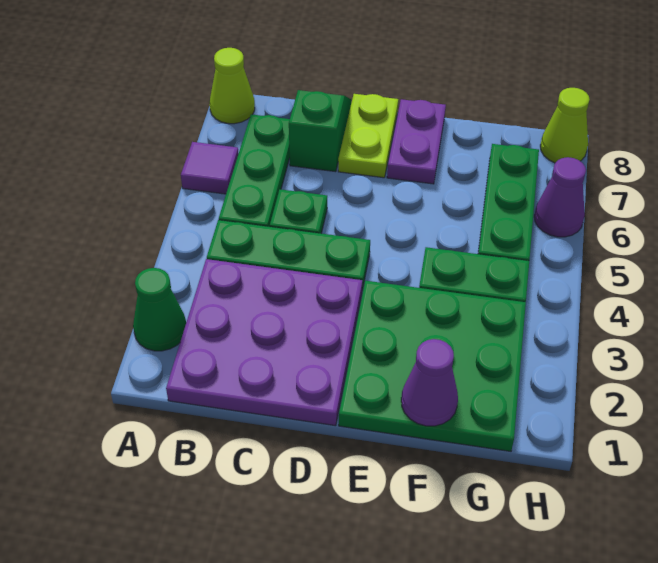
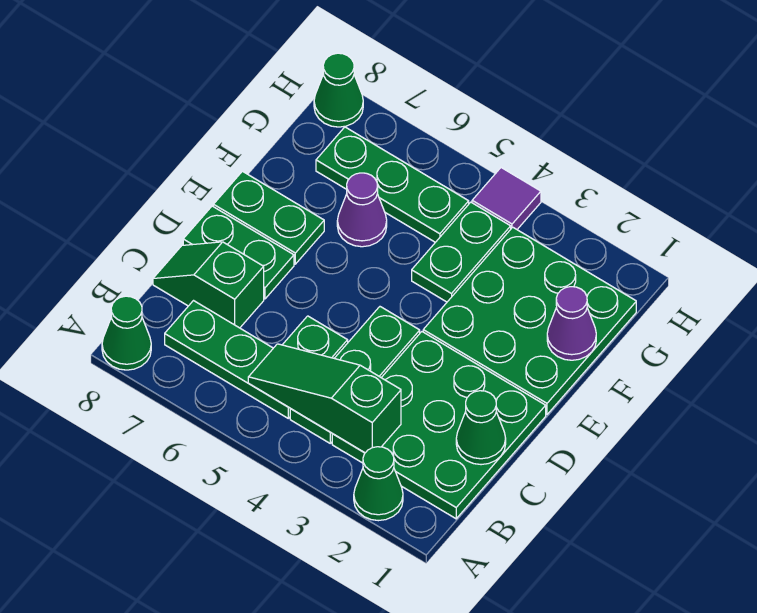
purple 1x1 tile [181,142,239,194] -> purple 1x1 tile moved to [472,168,541,229]
lime 1x1 cone [210,48,255,124] -> green 1x1 cone [102,296,151,370]
purple 3x3 plate [166,259,362,426] -> green 3x3 plate [332,332,546,519]
none -> green 1x3 slope [248,344,401,453]
none -> green 1x1 cone [456,391,506,465]
lime 1x2 plate [338,94,398,178] -> green 1x2 plate [183,206,294,299]
purple 1x2 plate [387,99,446,184] -> green 1x2 plate [213,171,324,264]
purple 1x1 cone [534,157,586,237] -> purple 1x1 cone moved to [337,173,387,247]
lime 1x1 cone [540,88,590,163] -> green 1x1 cone [314,53,363,127]

